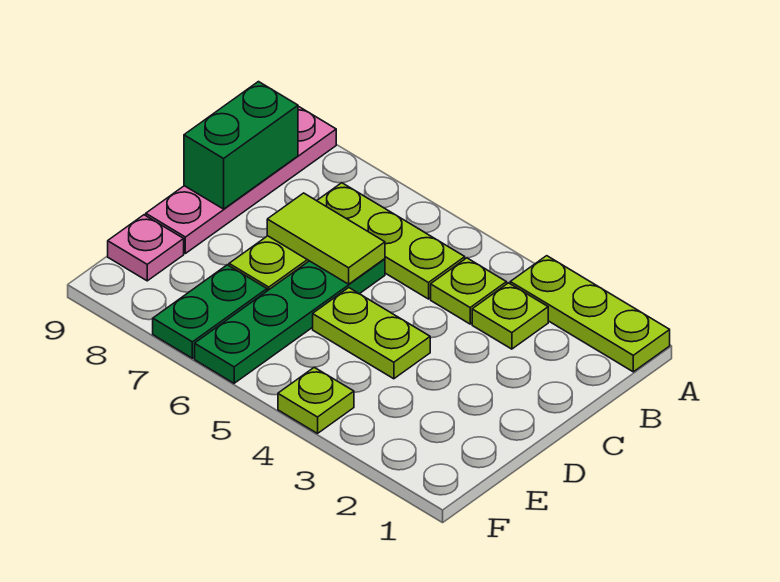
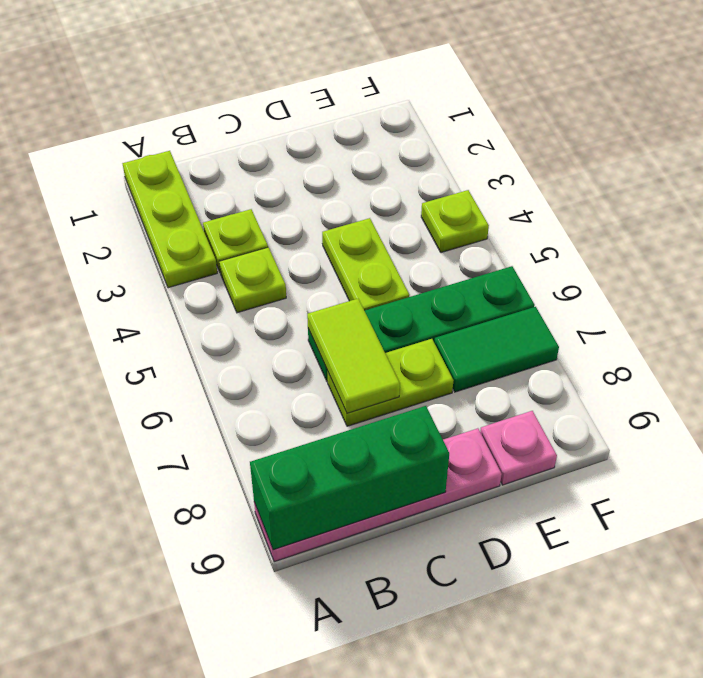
lime 1x3 plate [317,183,465,299] -> none
green 1x2 brick [184,82,298,209] -> green 1x3 brick [250,406,449,550]
green 1x2 plate [153,265,267,358] -> green 1x2 tile [434,307,559,392]

